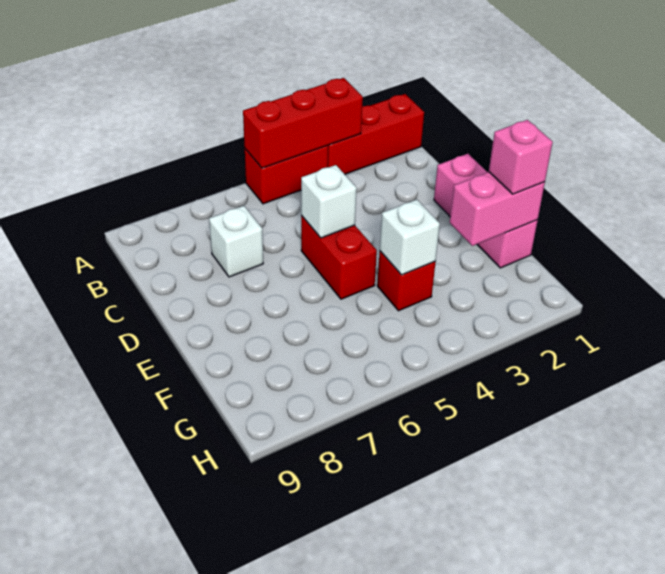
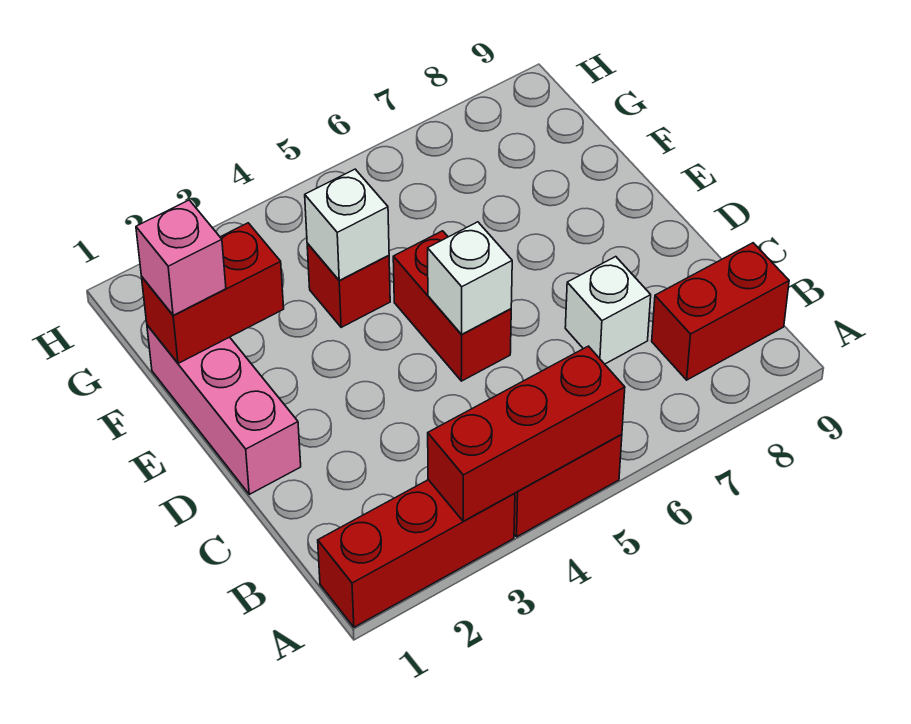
none -> red 1x2 brick [652,243,789,380]
pink 1x2 brick [450,172,545,246] -> red 1x2 brick [142,223,284,363]

